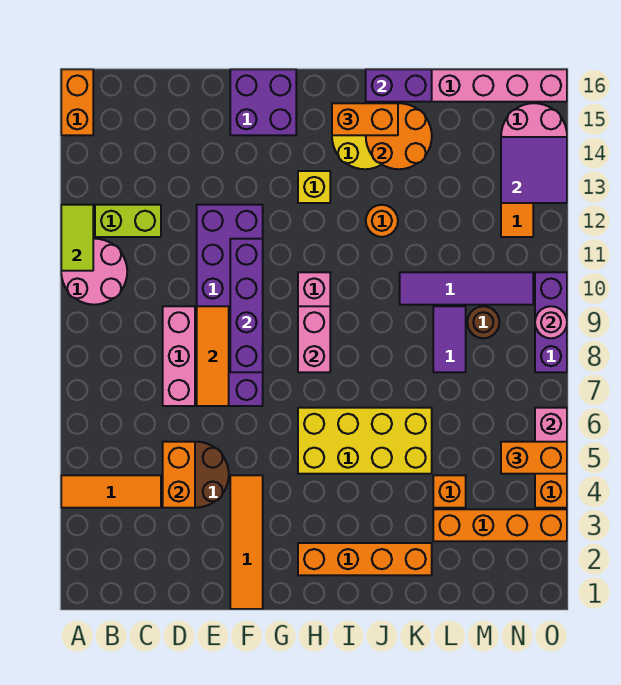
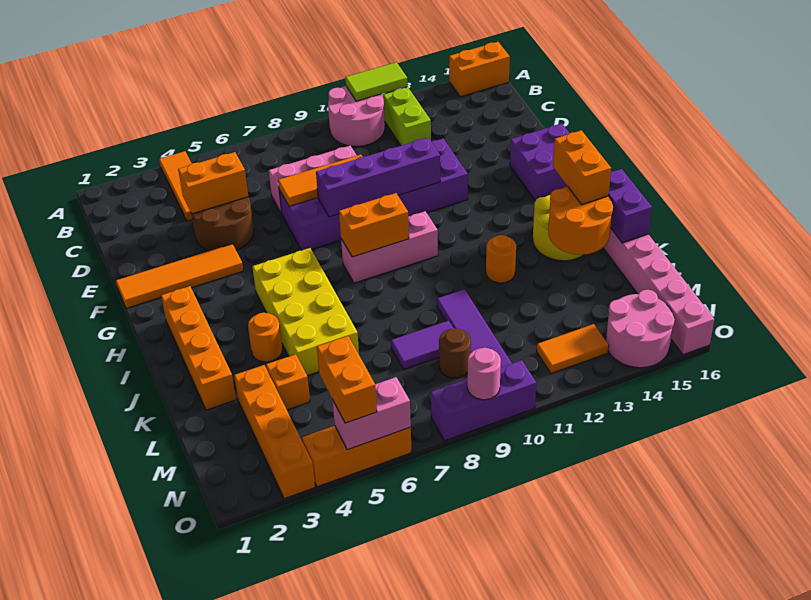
pink 1x2 brick [298,306,330,372] -> orange 1x2 brick [339,193,409,257]
yellow 1x1 brick [298,171,330,203] -> none
none -> orange 1x1 round brick [248,313,282,362]
purple 2x2 tile [501,137,567,203] -> none

